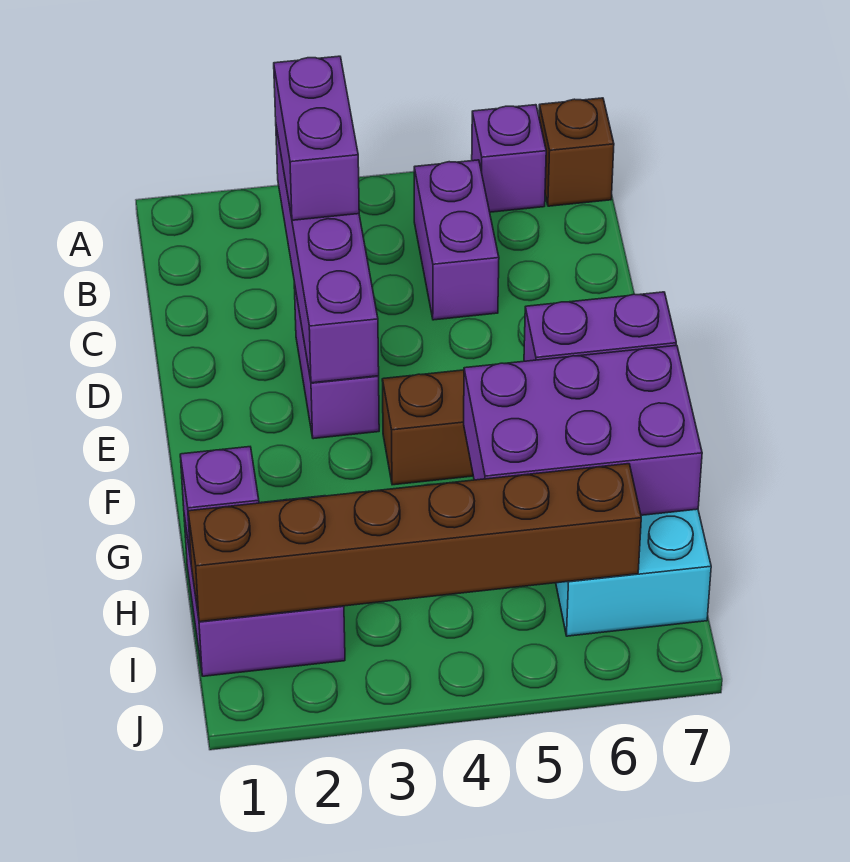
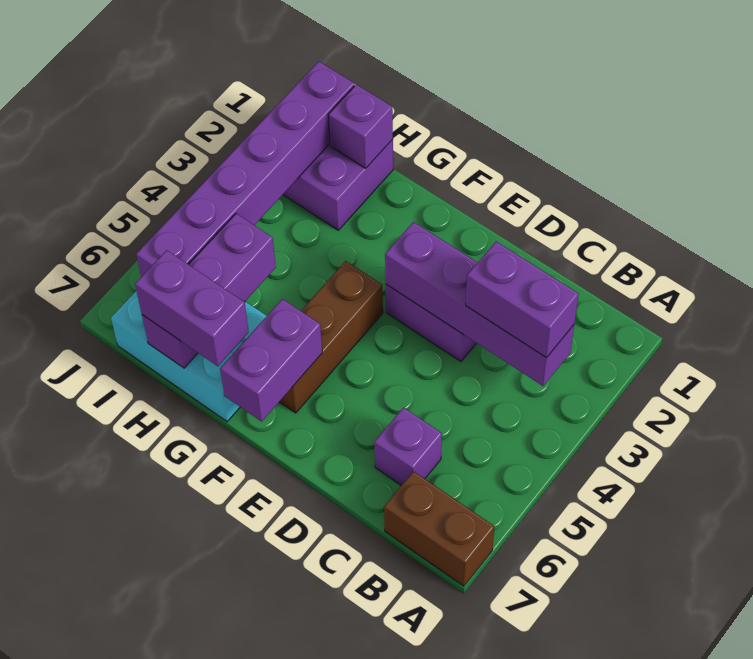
purple 1x1 brick [472,105,546,212] -> purple 1x1 brick moved to [374,408,442,486]
brown 1x1 brick [539,98,614,206] -> brown 1x2 brick [384,471,494,586]
purple 1x2 brick [414,160,499,320] -> purple 1x2 brick moved to [135,250,249,366]
purple 2x3 brick [464,345,702,515] -> purple 1x3 brick [142,214,276,368]
brown 1x6 brick [188,464,641,622] -> purple 1x6 brick [136,62,355,277]

